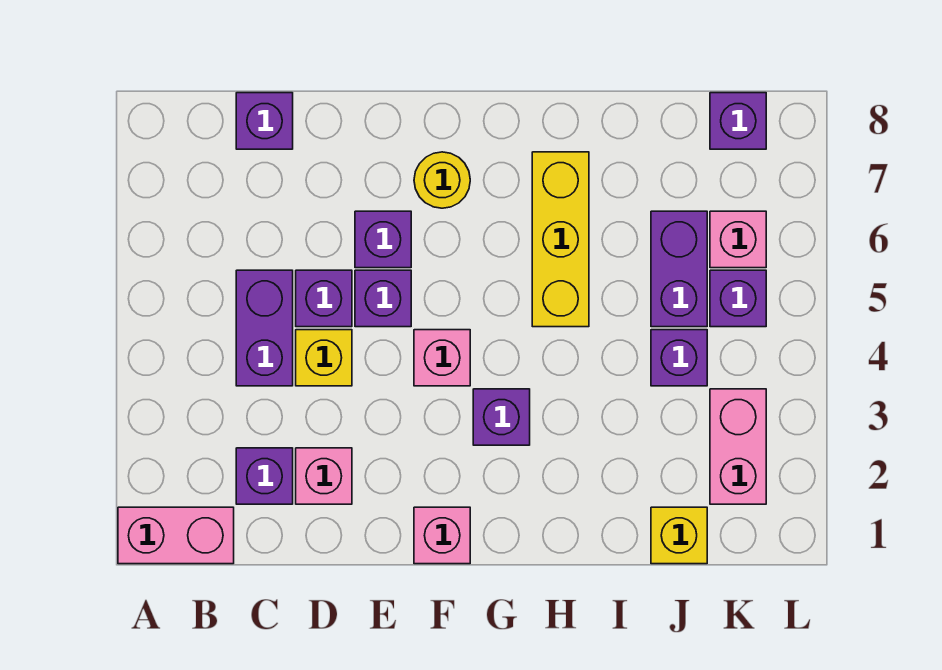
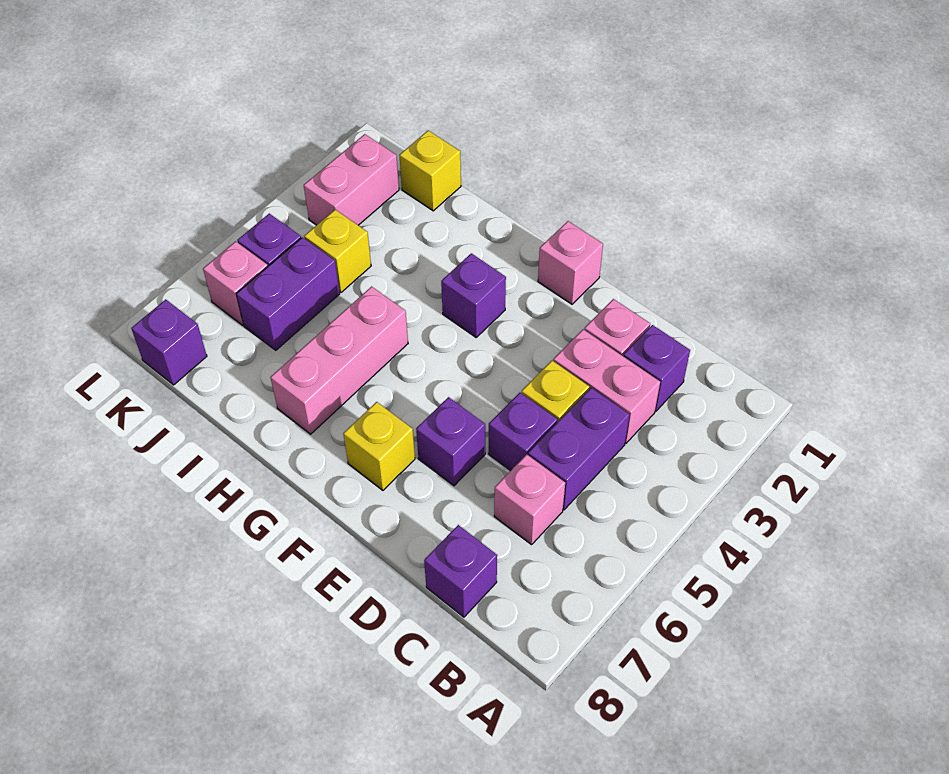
pink 1x2 brick [118,507,234,564] -> pink 1x2 brick moved to [553,329,660,443]
purple 1x1 brick [355,270,411,327] -> none
pink 1x1 brick [414,330,470,386] -> pink 1x1 brick moved to [494,454,565,545]
yellow 1x1 round brick [414,152,470,208] -> yellow 1x1 brick [343,402,415,490]
yellow 1x3 brick [532,152,589,327] -> pink 1x3 brick [271,287,408,434]
purple 1x1 brick [651,330,707,386] -> yellow 1x1 brick [304,210,371,292]

